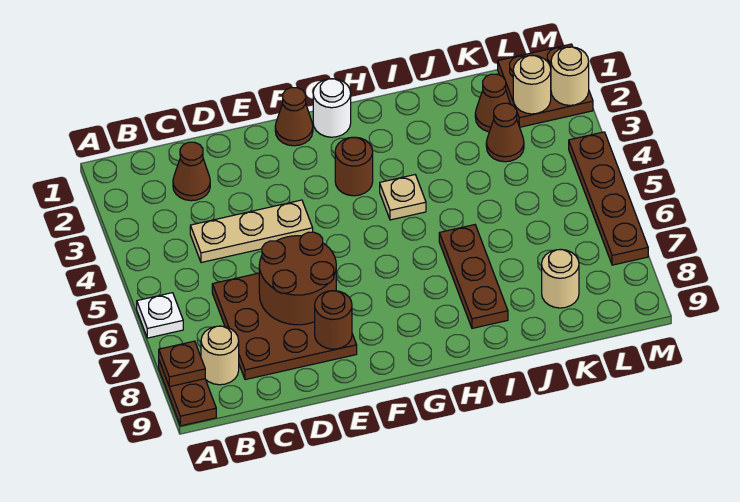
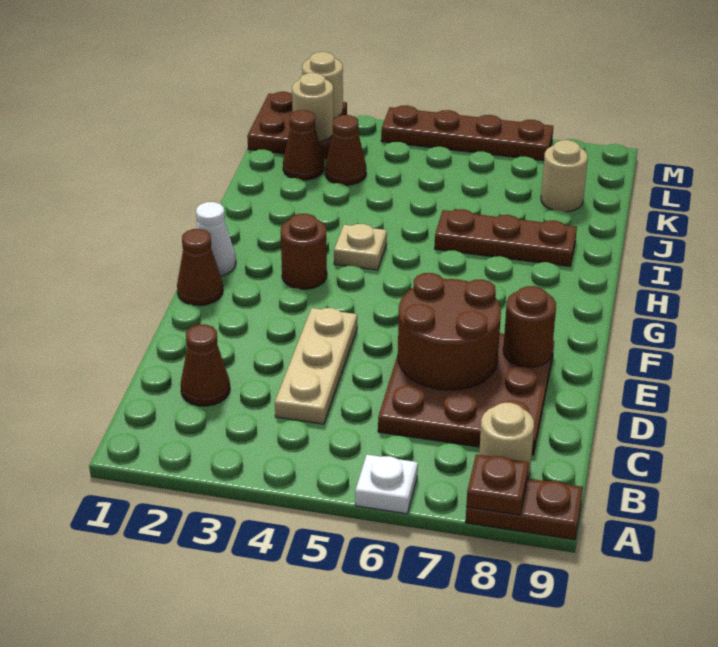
white 1x1 round brick [313,79,351,137] -> white 1x1 cone [196,202,236,276]

